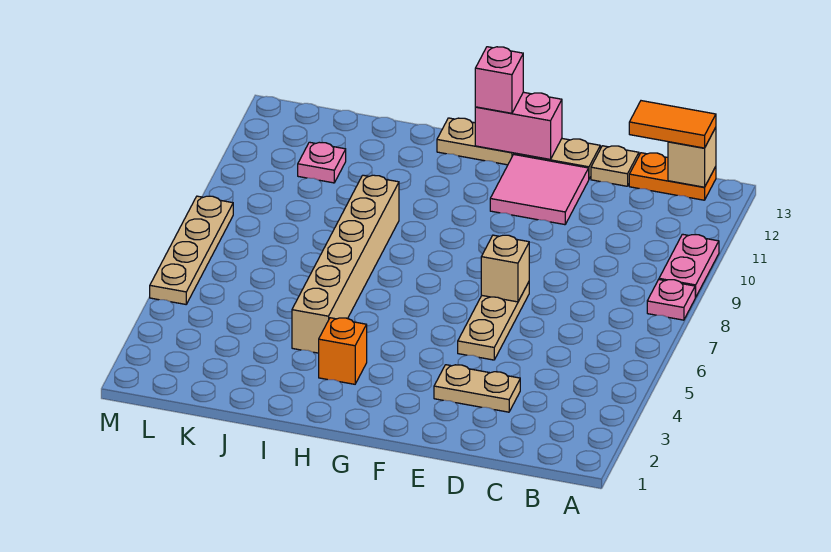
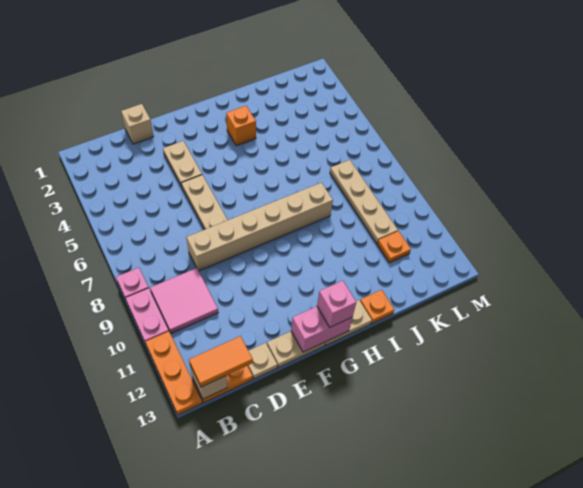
none -> orange 1x3 plate [145,331,202,415]
tan 1x2 plate [434,365,520,412] -> tan 1x2 plate turned to [163,141,202,186]
tan 1x1 brick [481,235,529,302] -> tan 1x1 brick moved to [121,104,154,144]
pink 2x2 tile [490,155,589,225] -> pink 2x2 tile moved to [150,268,218,334]
tan 1x6 brick [292,175,399,353] -> tan 1x6 brick turned to [187,183,333,271]
none -> orange 1x1 plate [360,290,394,324]
pink 1x1 plate [298,142,346,183] -> orange 1x1 plate [377,231,411,263]
tan 1x4 plate [150,196,233,304] -> tan 1x4 plate moved to [330,160,398,243]

